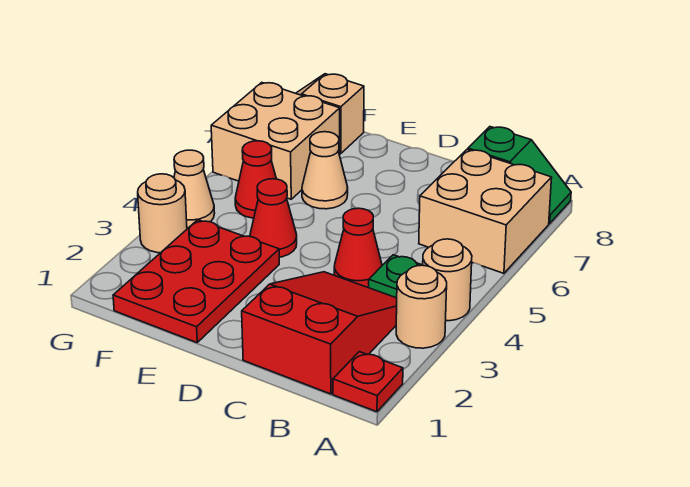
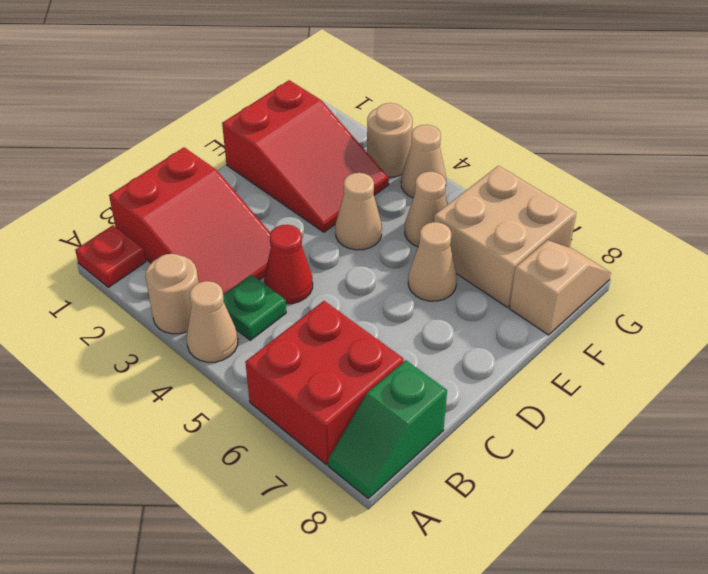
tan 1x1 round brick [423,239,472,321] -> tan 1x1 cone [187,281,238,362]
tan 2x2 brick [419,150,552,273] -> red 2x2 brick [245,301,404,464]
red 2x3 plate [113,220,279,342] -> red 2x3 slope [222,80,389,232]
red 1x1 cone [250,179,297,257] -> tan 1x1 cone [335,173,382,250]
red 1x1 cone [235,141,276,218] -> tan 1x1 cone [405,172,447,247]

